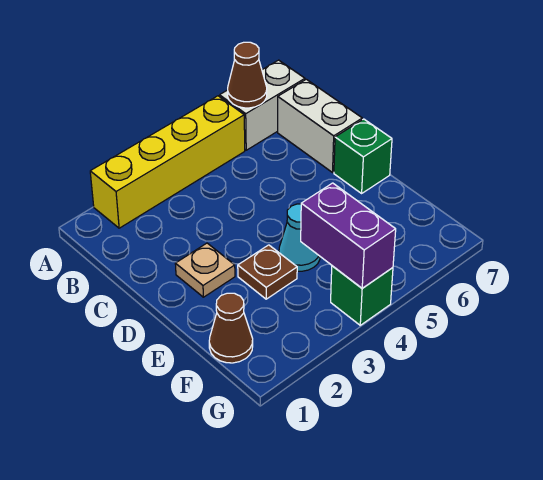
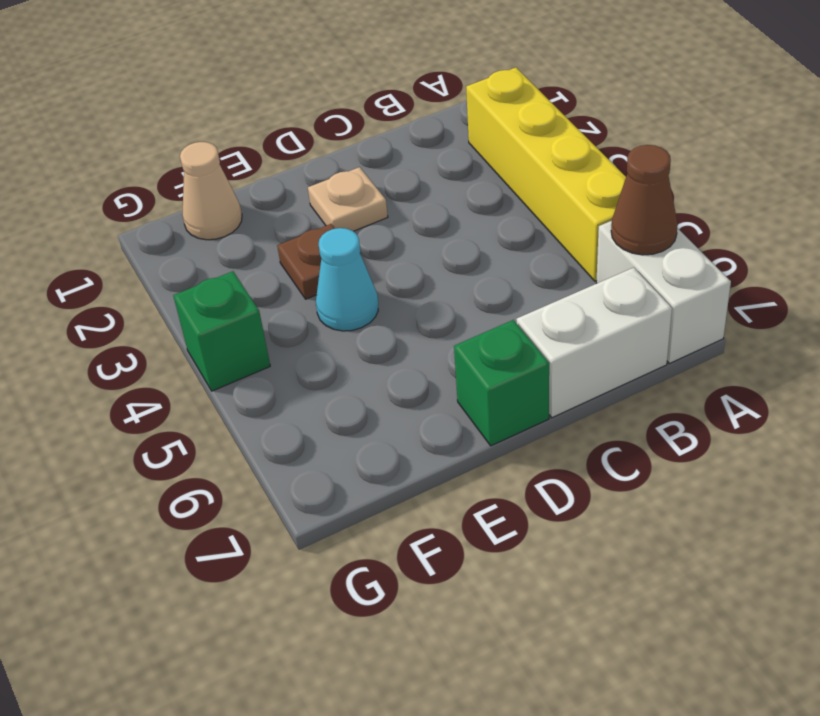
brown 1x1 cone [209,293,253,363] -> tan 1x1 cone [180,142,242,240]
purple 1x2 brick [301,183,396,288] -> none

